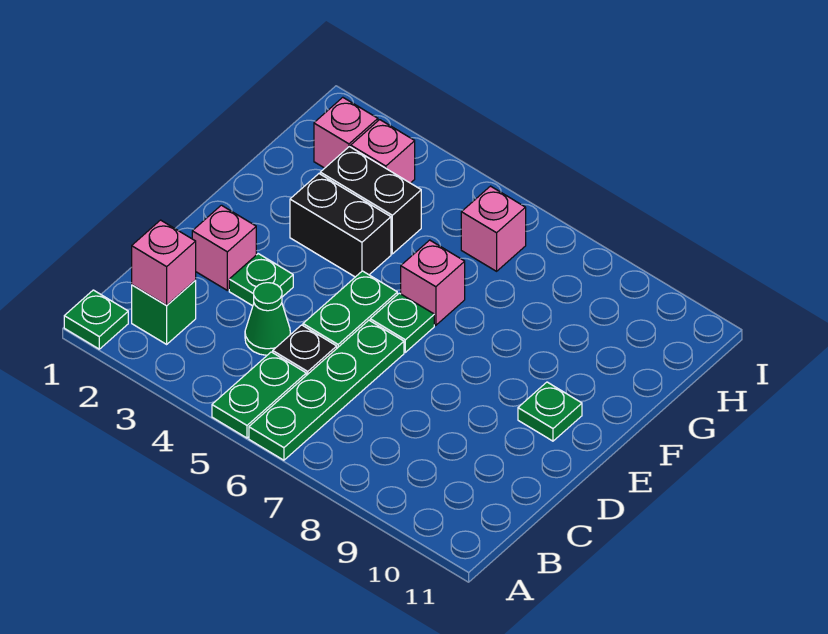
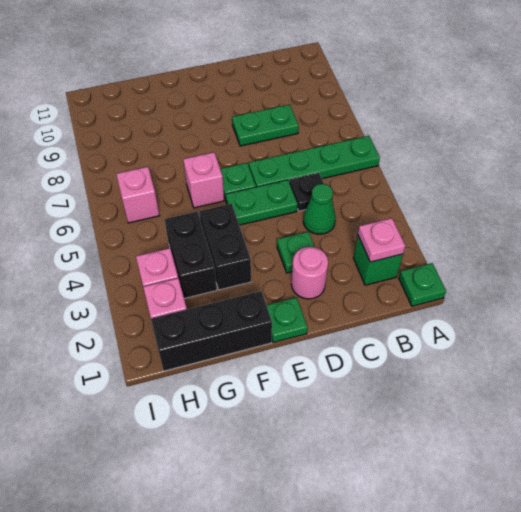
green 1x2 plate [212,352,306,438] -> green 1x2 plate moved to [232,105,299,146]
pink 1x1 brick [132,220,196,305] -> pink 1x1 plate [358,218,405,262]
pink 1x1 brick [192,205,256,290] -> pink 1x1 round brick [291,247,328,299]
green 1x1 plate [518,382,582,441] -> green 1x1 plate moved to [266,297,308,342]
none -> black 1x3 brick [151,291,272,371]

